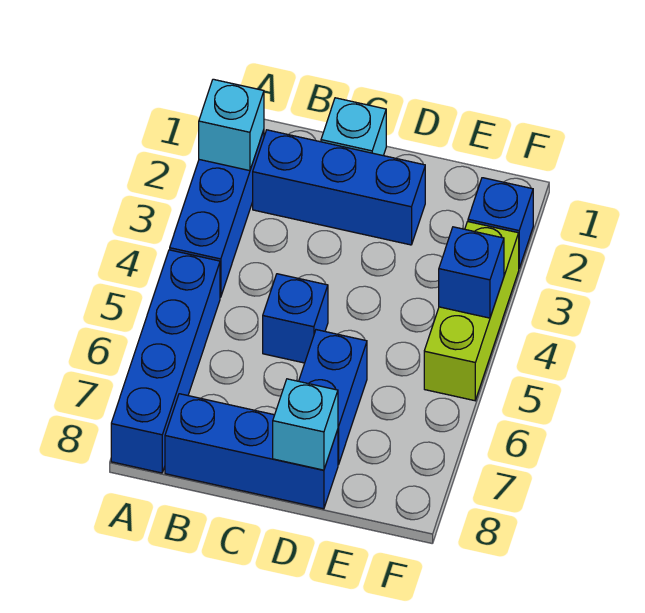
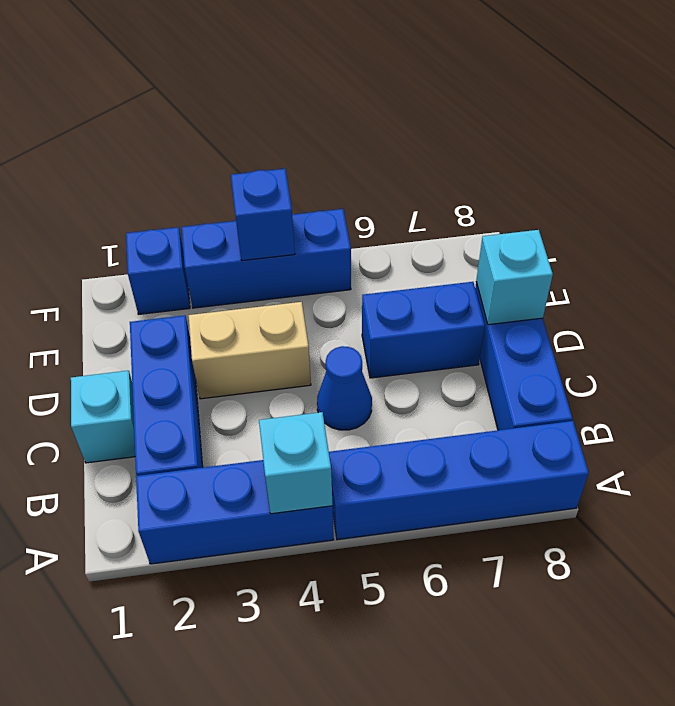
cyan 1x1 brick [199,79,264,171] -> cyan 1x1 brick moved to [259,412,333,514]
blue 1x1 brick [263,274,328,363] -> blue 1x1 cone [317,346,372,430]
none -> tan 1x2 brick [188,302,311,399]
lime 1x3 brick [424,222,519,401] -> blue 1x3 brick [182,209,351,308]

